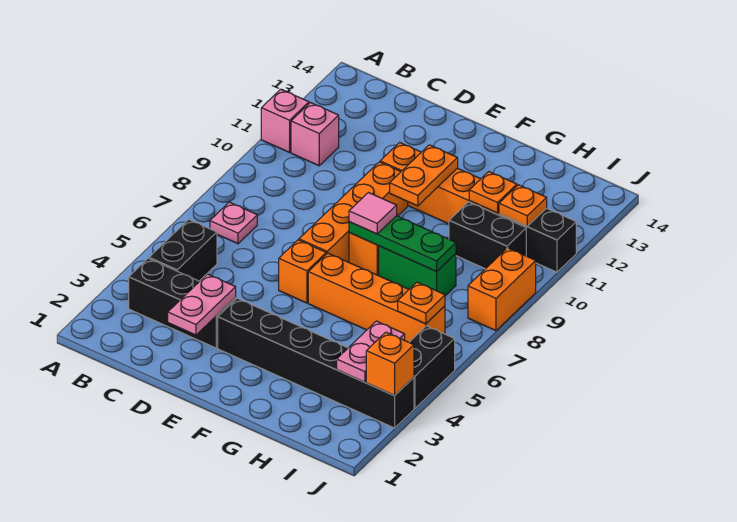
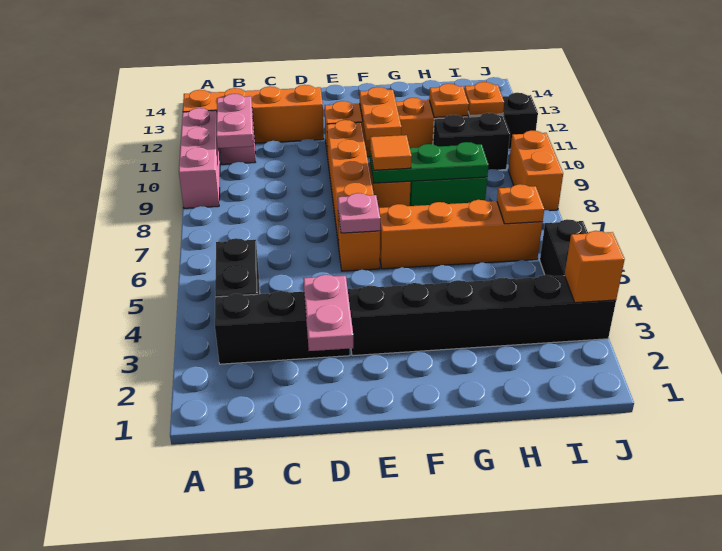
pink 1x1 brick [261,89,309,152] -> pink 1x3 brick [179,108,220,208]
none -> orange 1x4 brick [183,85,324,143]
pink 1x1 plate [210,202,257,244] -> pink 1x1 plate moved to [338,193,380,233]
pink 1x1 tile [349,193,397,234] -> orange 1x1 tile [370,135,411,170]
pink 1x2 plate [337,321,405,382] -> pink 1x2 plate moved to [216,94,253,148]

